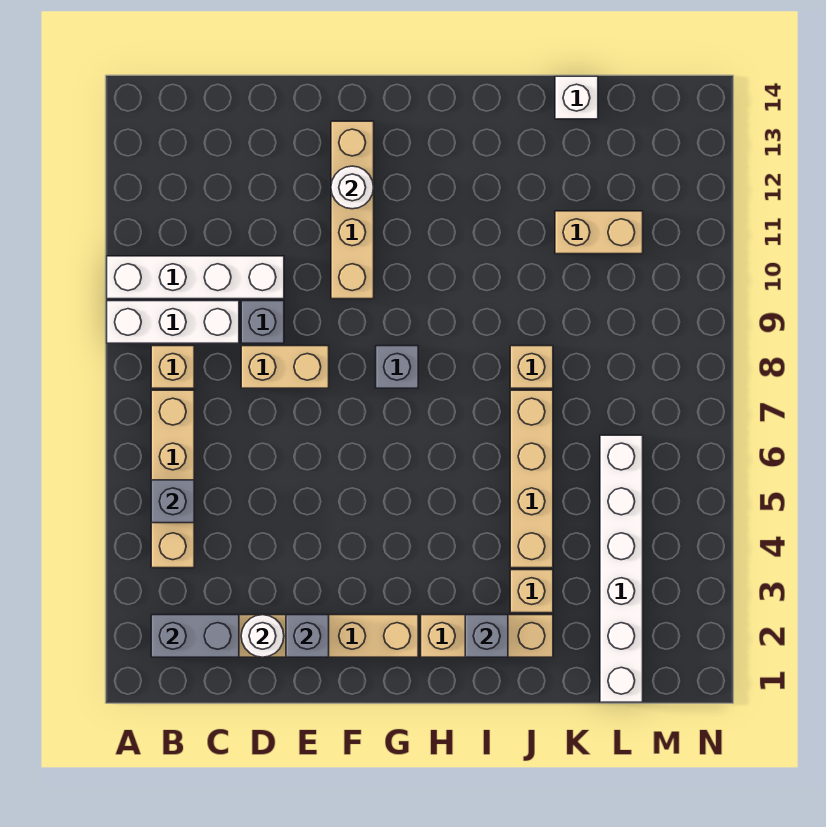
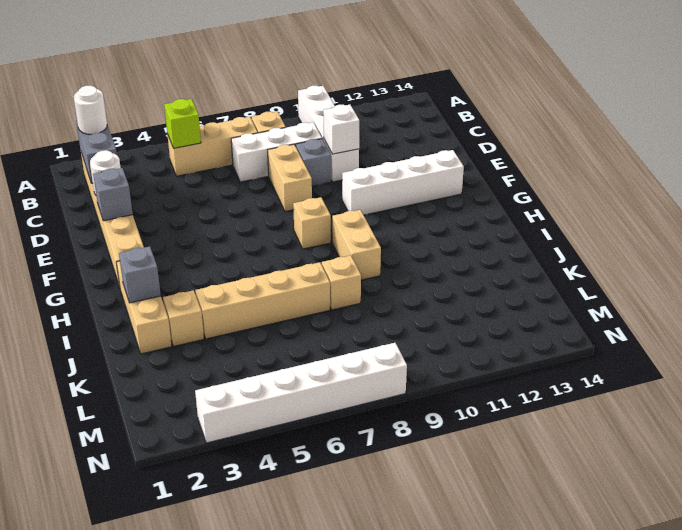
white 1x3 brick [107,301,239,343] -> white 1x3 brick turned to [231,122,322,182]
tan 1x4 brick [151,390,194,568] -> tan 1x3 brick [167,117,258,176]
grey 1x1 brick [151,480,194,523] -> lime 1x1 brick [164,99,201,148]
tan 1x4 brick [331,121,374,299] -> white 1x4 brick [342,150,464,215]
white 1x1 round brick [331,166,374,209] -> white 1x1 round brick moved to [74,86,107,134]
grey 1x1 brick [376,346,418,388] -> tan 1x1 brick [293,197,331,249]
tan 1x2 brick [555,211,643,254] -> tan 1x2 brick moved to [332,210,381,280]
white 1x1 brick [555,76,598,119] -> white 1x1 brick moved to [323,105,359,154]
white 1x6 brick [600,435,643,702] -> white 1x6 brick moved to [195,343,407,443]

